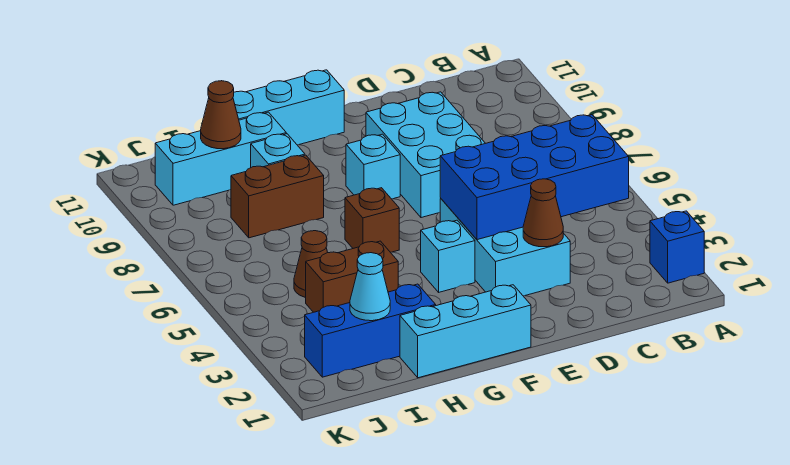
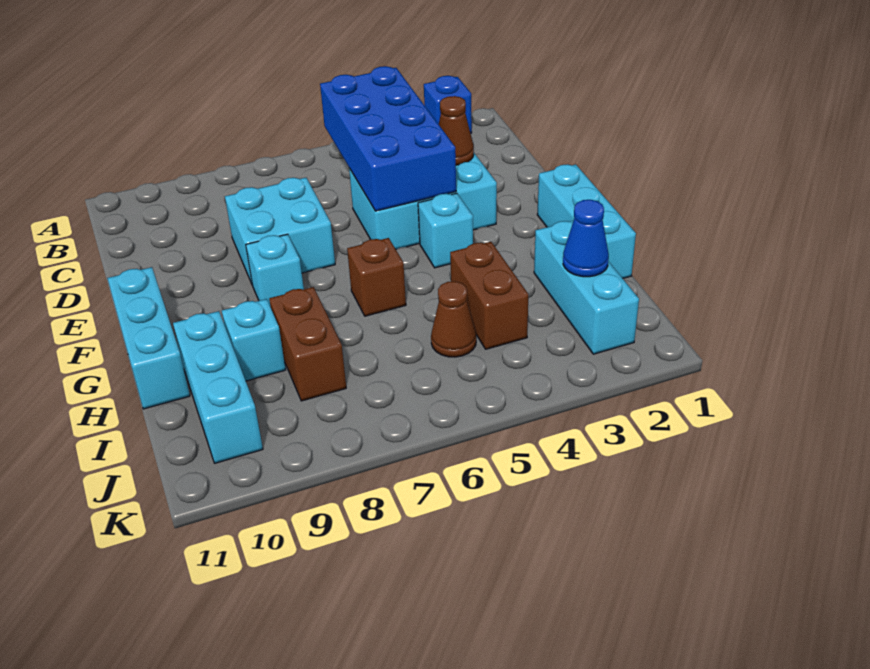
cyan 2x3 brick [366,92,485,218] -> cyan 2x2 brick [225,178,335,284]
blue 1x3 brick [305,284,436,377] -> cyan 1x3 brick [534,221,639,354]
cyan 1x1 cone [350,253,390,321] -> blue 1x1 cone [563,200,609,277]
brown 1x1 cone [201,81,241,149] -> none

